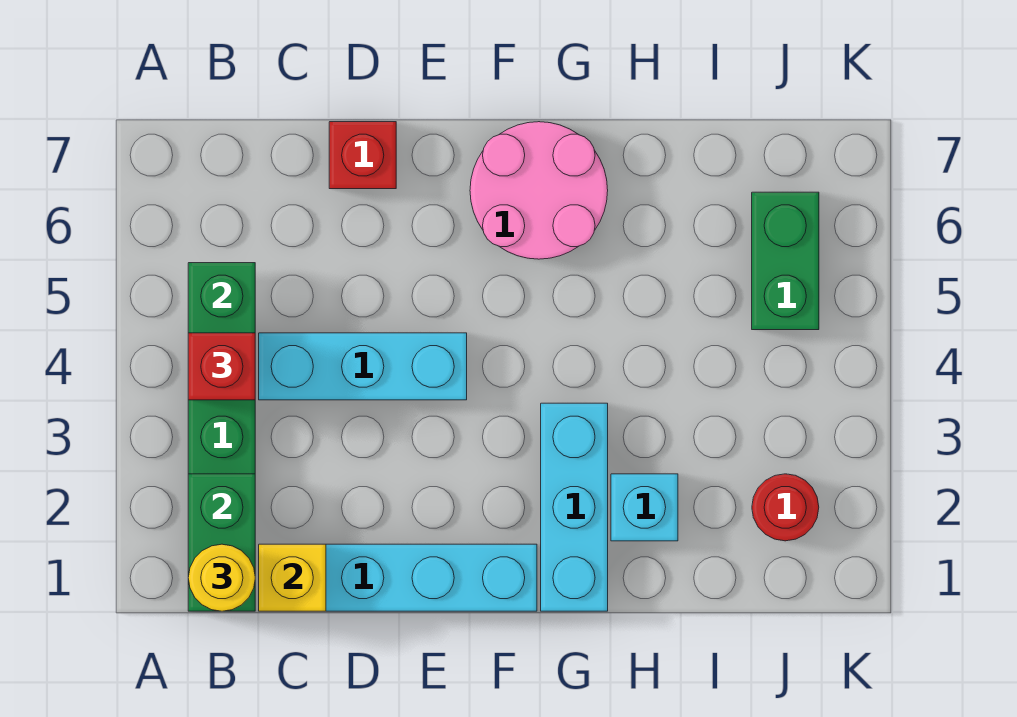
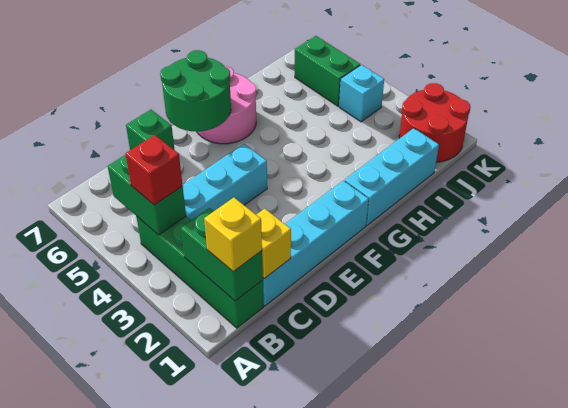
yellow 1x1 round brick [188,544,255,611] -> yellow 1x1 brick [204,198,262,272]
red 1x1 brick [329,122,396,189] -> green 1x1 brick [126,110,174,150]
none -> green 2x2 round brick [160,50,231,132]
cyan 1x3 brick [541,403,608,611] -> cyan 1x3 brick turned to [345,128,439,225]
cyan 1x1 brick [611,474,678,541] -> cyan 1x1 brick moved to [339,65,384,122]
red 1x1 round brick [752,474,819,541] -> red 2x2 round brick [399,83,471,162]

